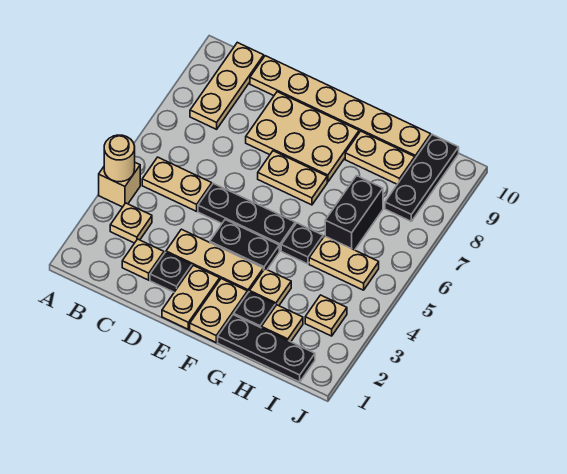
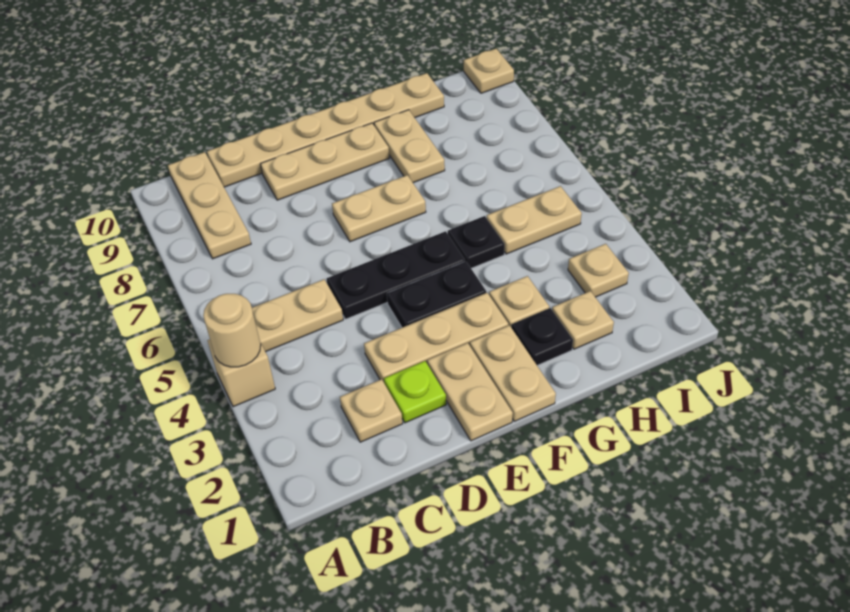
tan 1x1 plate [110,203,152,243] -> tan 1x1 plate moved to [464,49,514,93]
black 1x1 plate [150,252,192,292] -> lime 1x1 plate [384,361,446,423]
tan 2x3 plate [246,92,359,182] -> tan 1x3 plate [261,123,389,200]
black 1x3 plate [218,315,315,382] -> none
tan 1x2 plate [345,131,415,184] -> tan 1x2 plate turned to [374,110,445,183]
black 1x2 brick [325,176,383,250] -> none
black 1x3 plate [385,135,459,221] -> none

